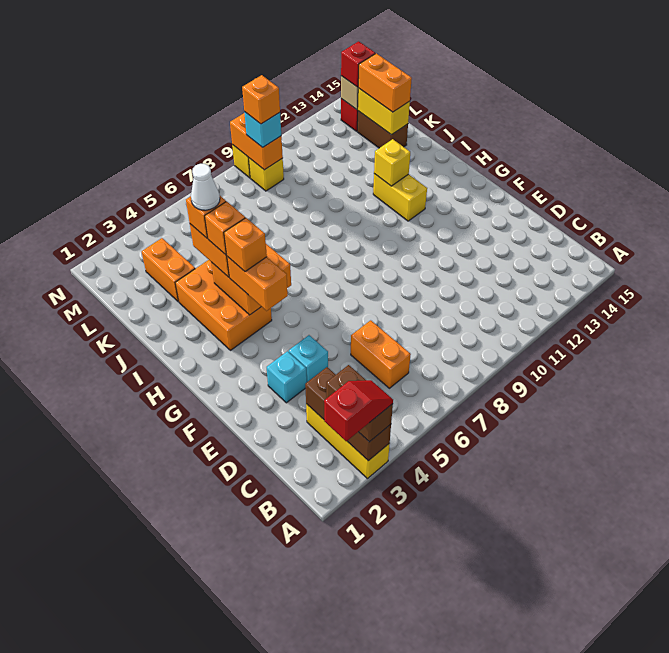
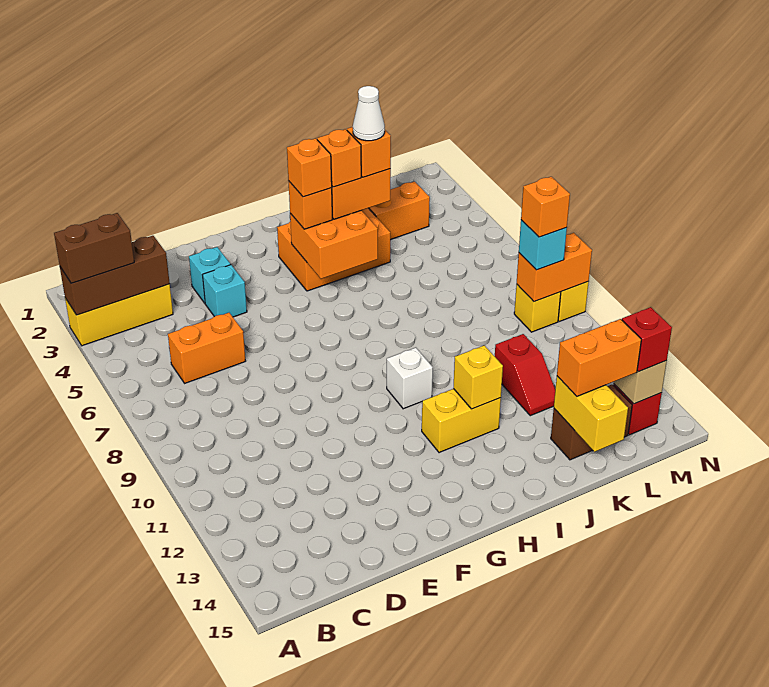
red 1x2 slope [324,380,393,441] -> red 1x2 slope moved to [495,334,555,416]
orange 1x2 brick [227,256,288,311] -> orange 1x1 brick [289,182,333,229]
none -> white 1x1 brick [387,348,433,409]
yellow 1x2 brick [357,88,410,135] -> yellow 1x2 brick turned to [554,376,628,452]

